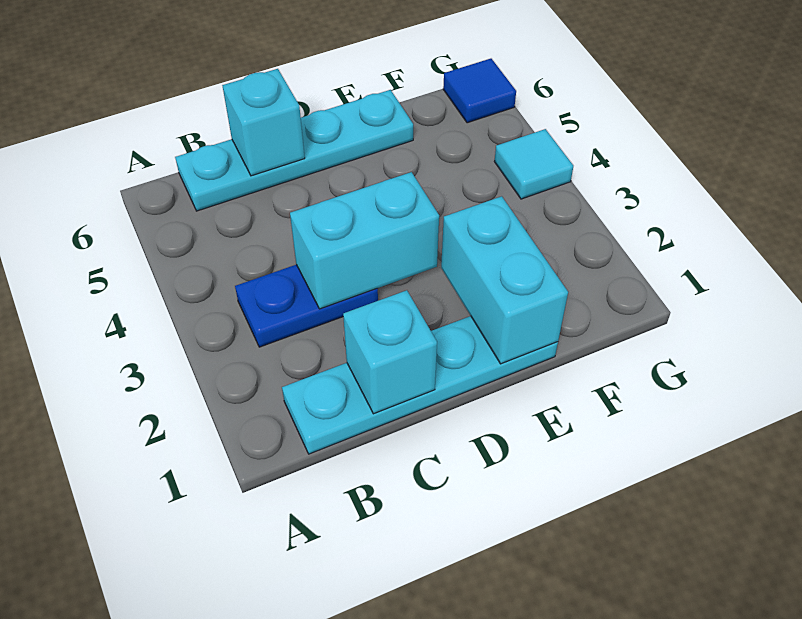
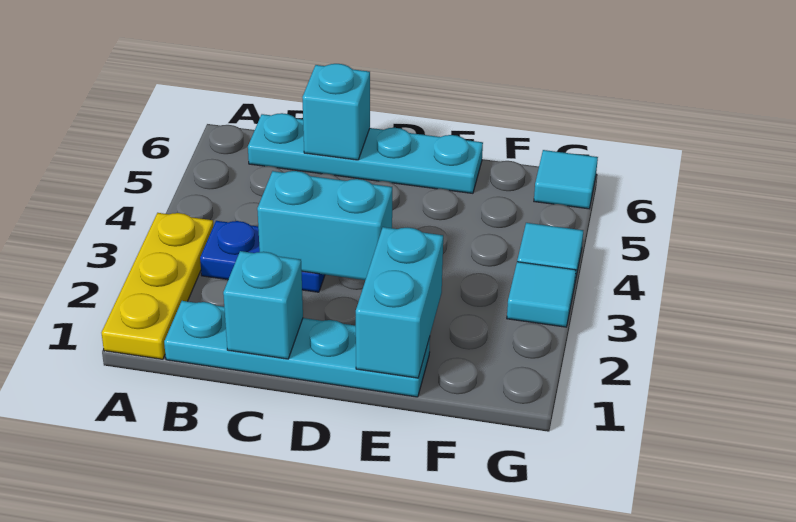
none -> yellow 1x3 plate [102,213,213,359]
none -> cyan 1x1 tile [507,262,576,327]
blue 1x1 tile [443,59,516,123] -> cyan 1x1 tile [534,150,598,209]

